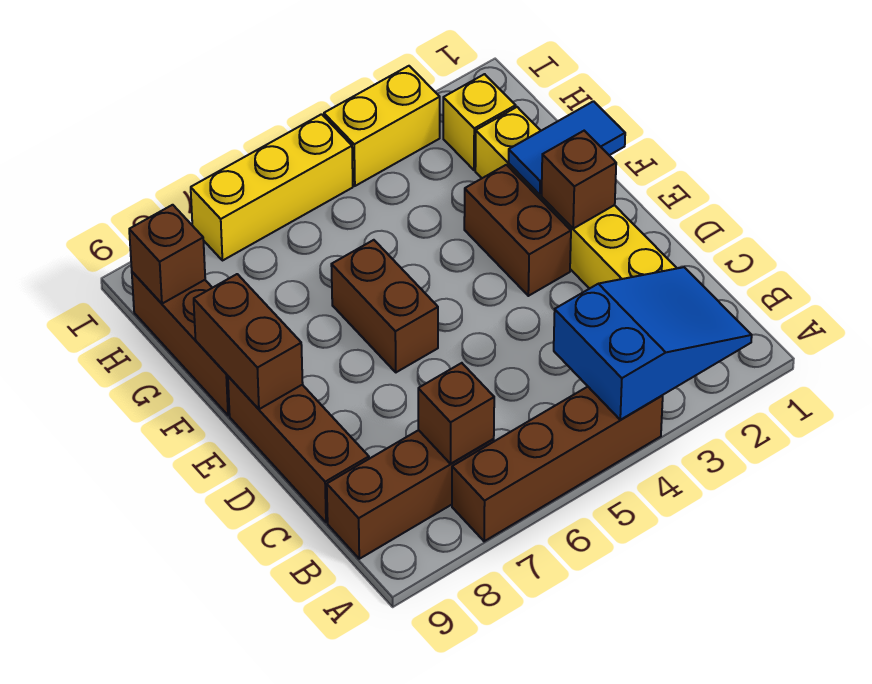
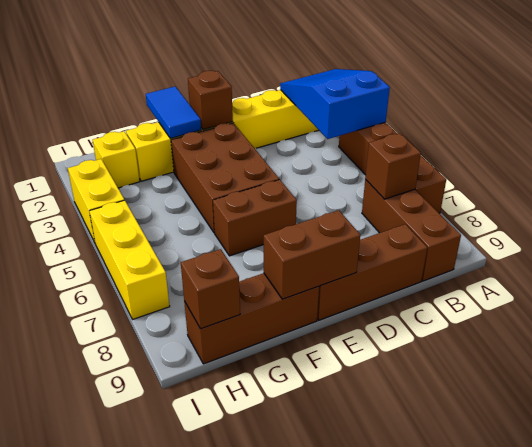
brown 1x2 brick [464,165,571,296] -> brown 2x3 brick [171,123,279,233]

